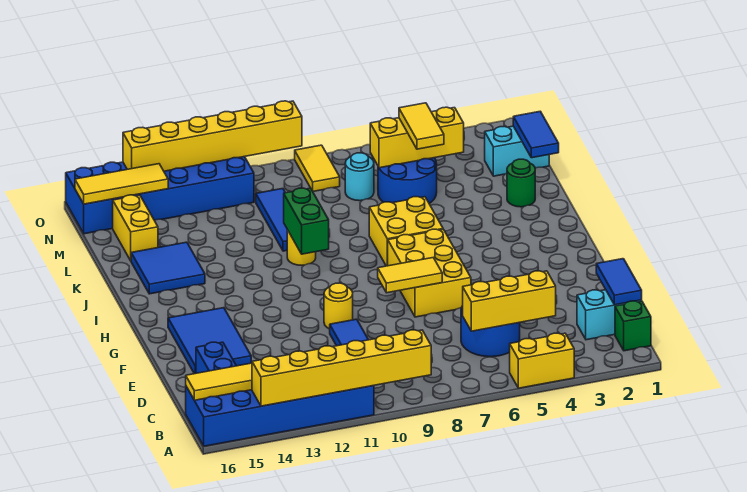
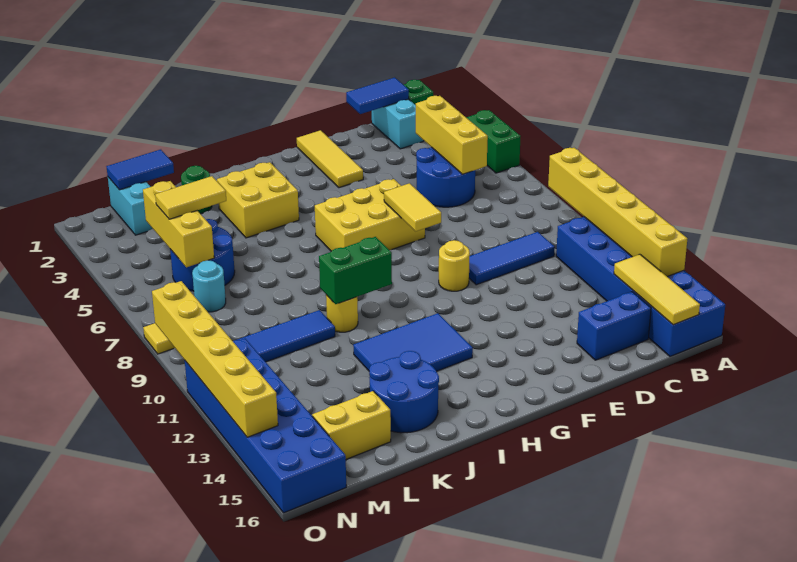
yellow 1x2 brick [510,333,574,388] -> green 1x2 brick [466,110,521,173]
blue 2x3 tile [168,308,251,374] -> blue 2x3 tile moved to [353,313,473,371]
yellow 2x2 brick [369,197,443,266] -> yellow 2x2 brick moved to [217,162,299,238]
blue 2x2 tile [131,242,205,294] -> blue 2x2 round brick [369,351,439,433]
yellow 1x3 tile [75,164,168,204] -> yellow 1x3 tile moved to [297,130,363,188]

